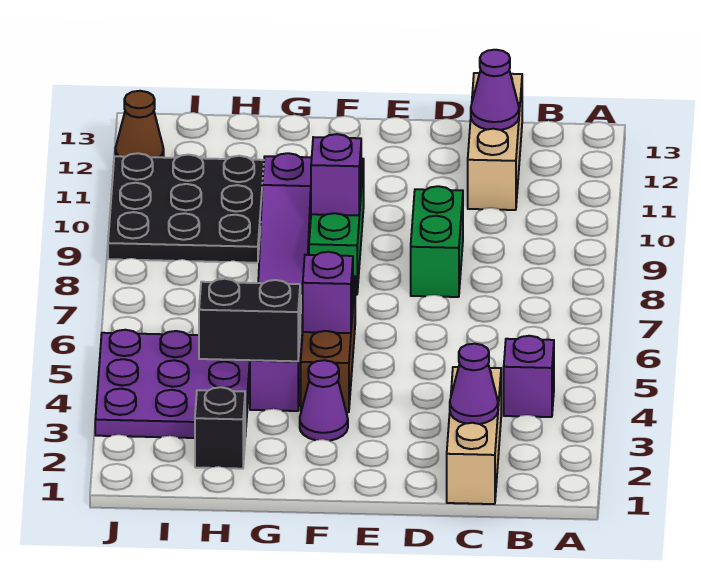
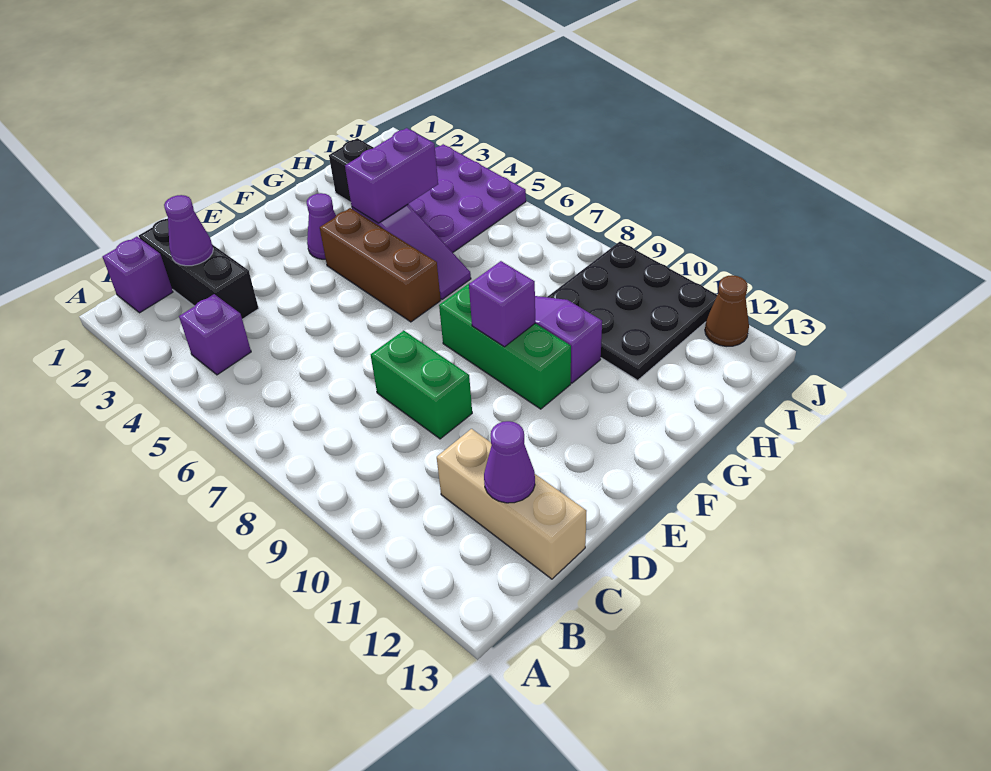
tan 1x3 brick [447,367,501,504] -> black 1x3 brick [139,219,259,319]
purple 1x1 brick [303,252,353,333] -> purple 1x1 brick moved to [103,237,173,313]
black 1x2 brick [199,279,300,361] -> purple 1x2 brick [345,128,438,223]

